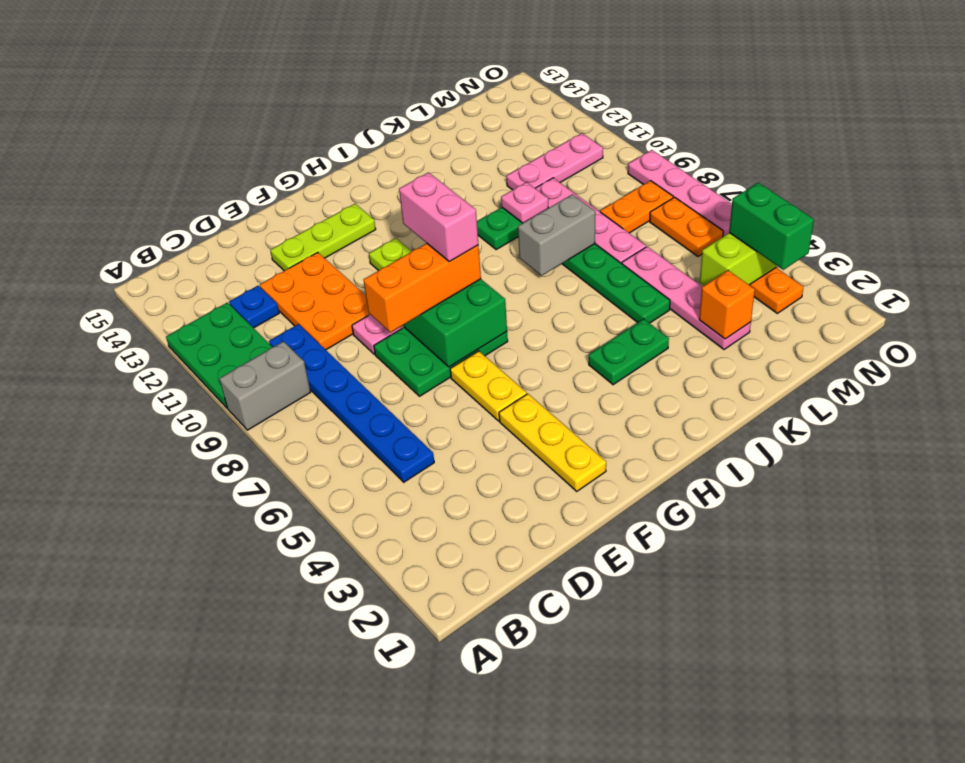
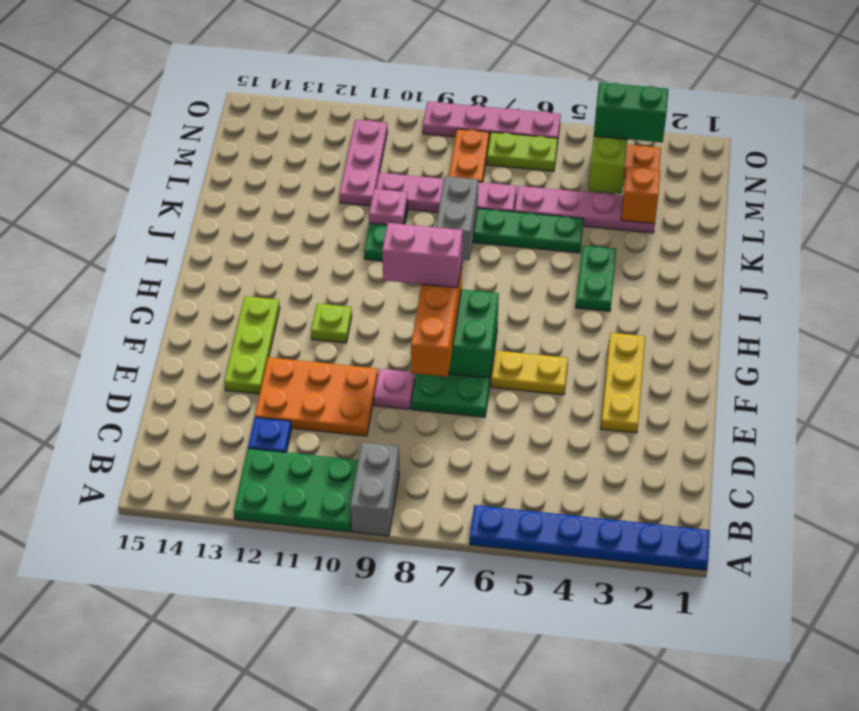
blue 1x6 plate [269,324,434,482] -> blue 1x6 plate moved to [470,505,710,570]
yellow 1x3 plate [499,394,606,491] -> yellow 1x3 plate turned to [601,333,645,433]
orange 1x2 plate [650,197,723,257] -> lime 1x2 plate [487,132,558,171]

